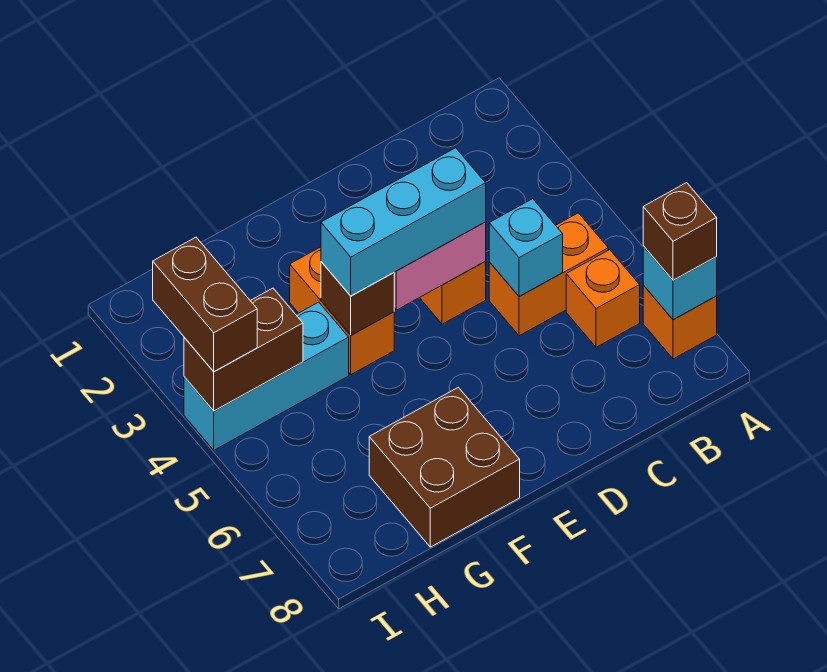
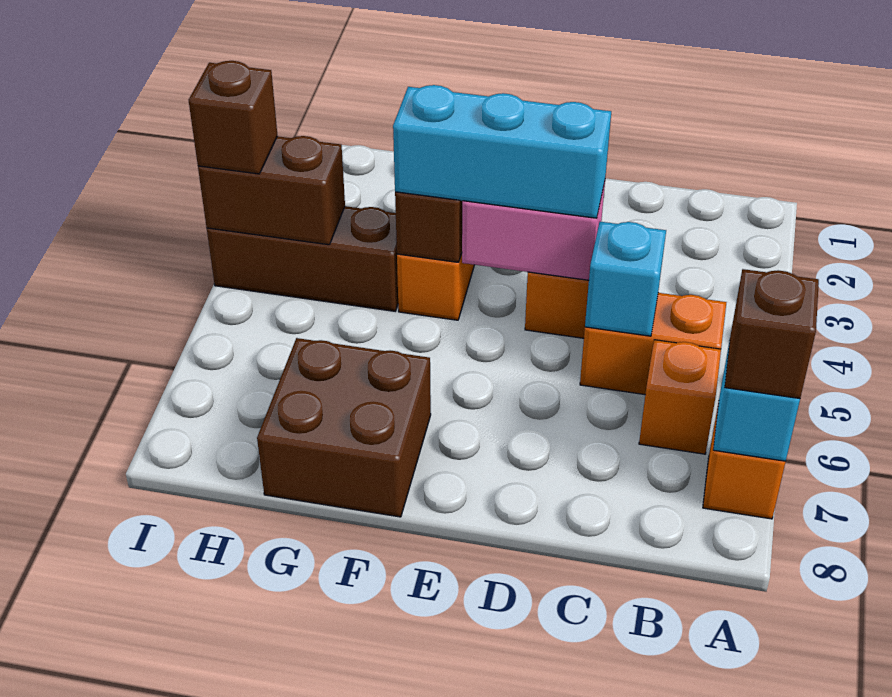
cyan 1x3 brick [184,302,349,450] -> brown 1x3 brick [207,206,398,311]
brown 1x2 brick [153,237,257,371] -> brown 1x1 brick [189,61,277,174]

